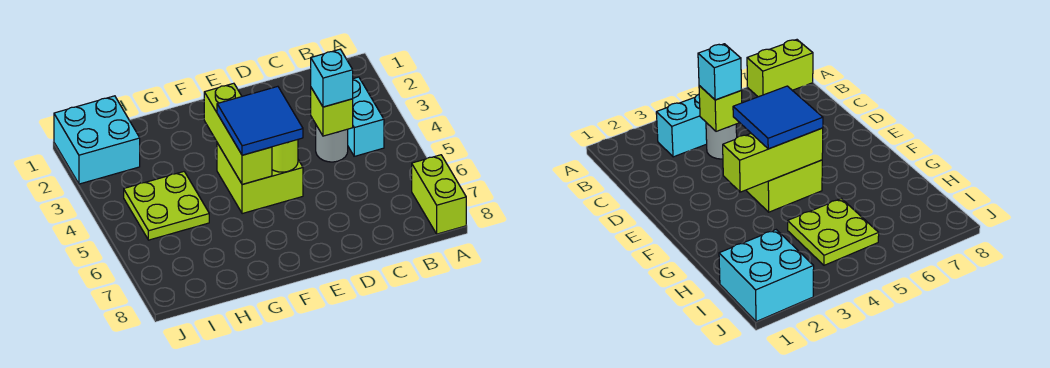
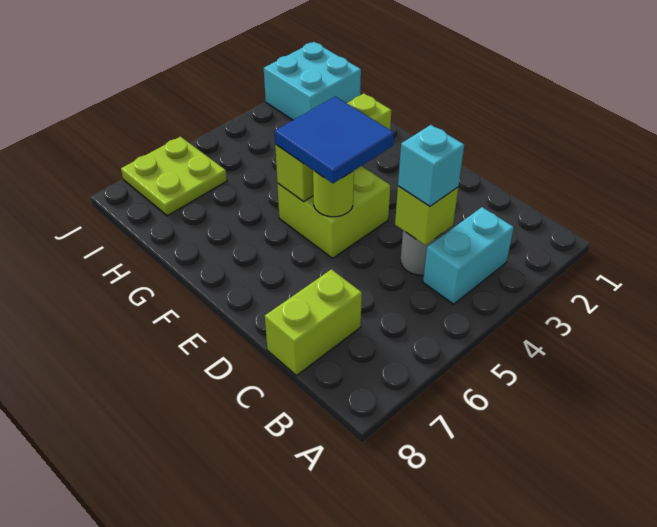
lime 1x2 brick [412,155,466,234] -> lime 1x2 brick moved to [265,269,362,376]
lime 2x2 plate [124,172,209,240] -> lime 2x2 plate moved to [121,137,227,216]

